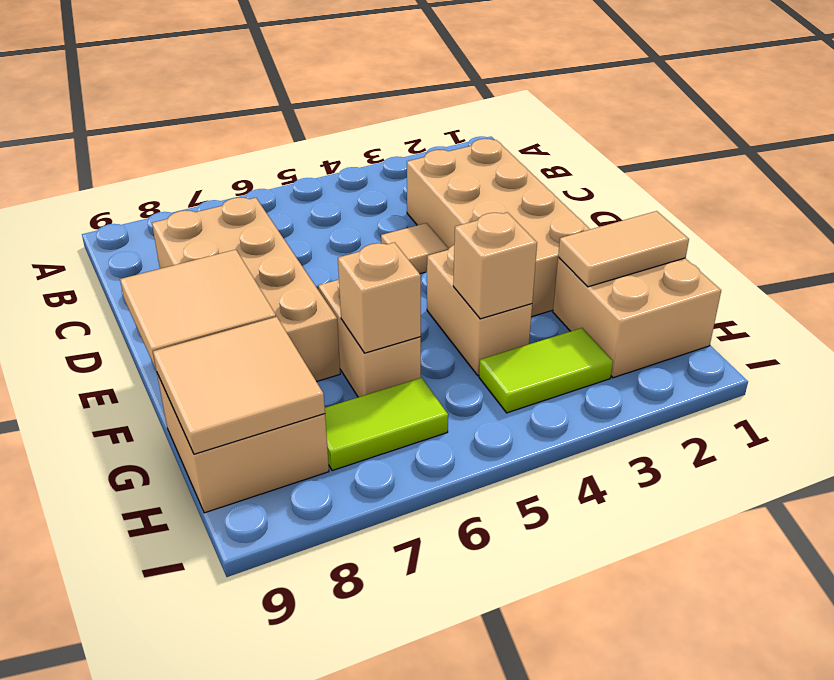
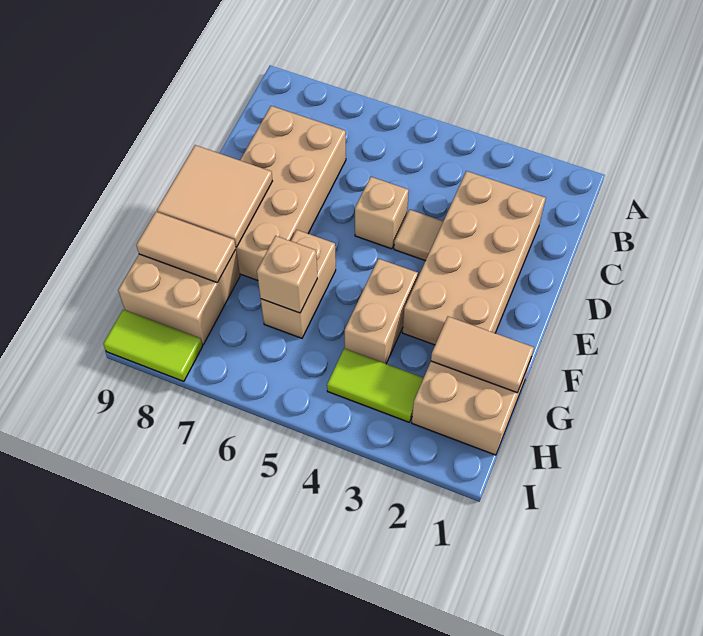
tan 1x1 brick [453,213,537,319] -> tan 1x1 brick moved to [355,177,409,249]
tan 2x2 tile [153,317,325,454] -> tan 1x2 tile [136,212,236,282]
lime 1x2 tile [325,378,448,471] -> lime 1x2 tile moved to [103,309,203,381]

